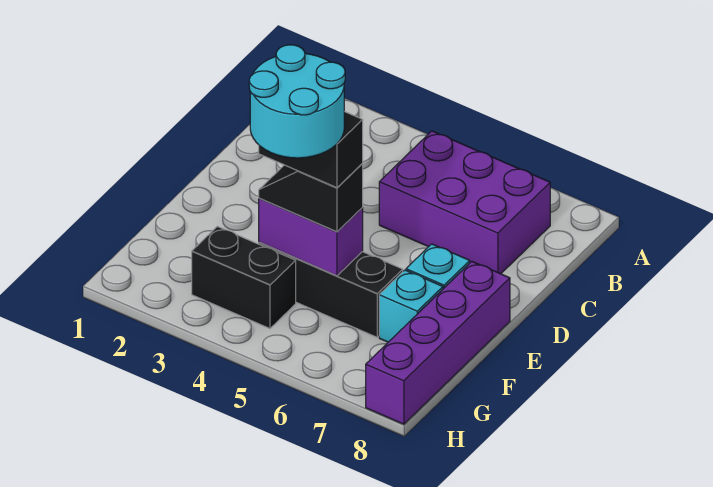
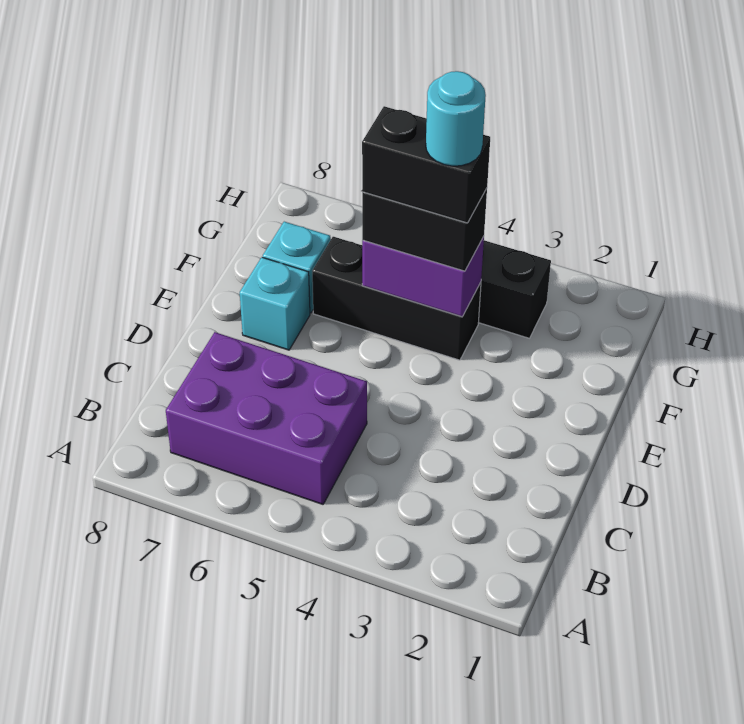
purple 1x4 brick [366,261,510,424] -> none
black 1x2 slope [259,164,363,232] -> black 1x2 brick [362,189,487,271]
cyan 2x2 round brick [249,45,345,158] -> cyan 1x1 round brick [426,71,486,166]

